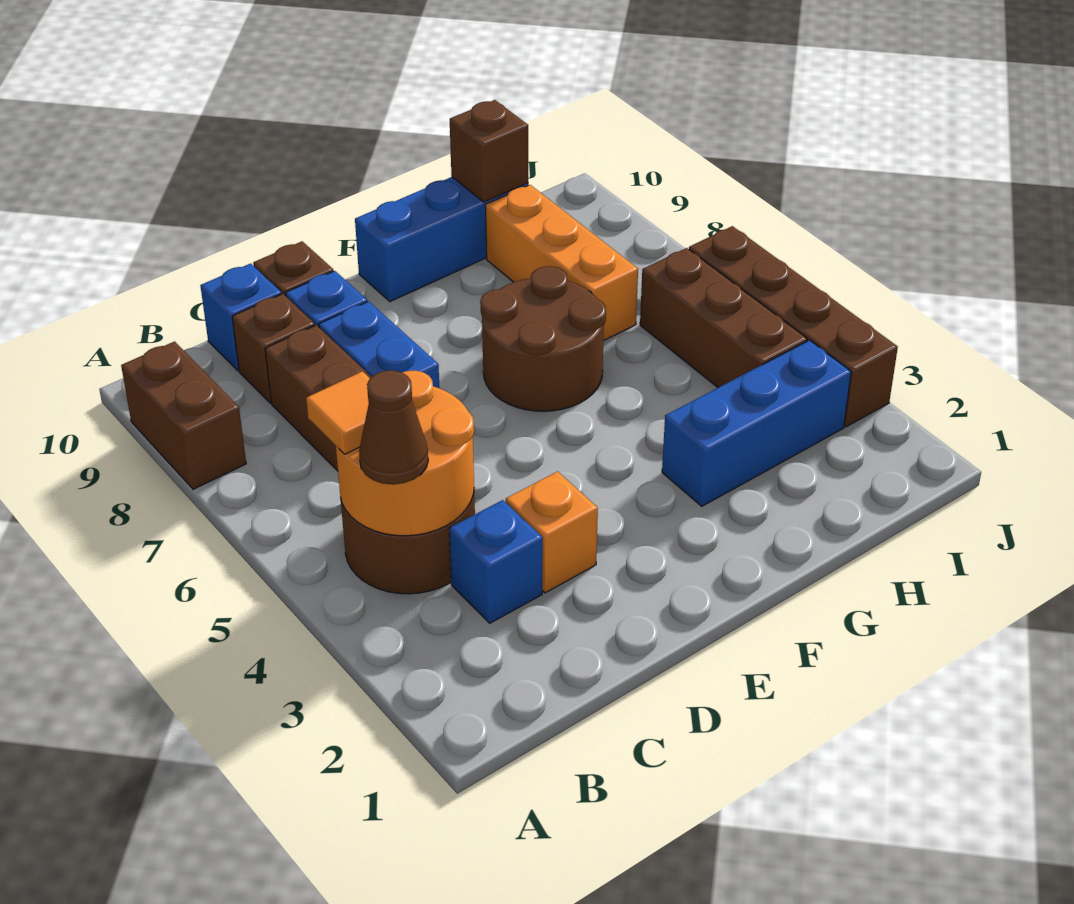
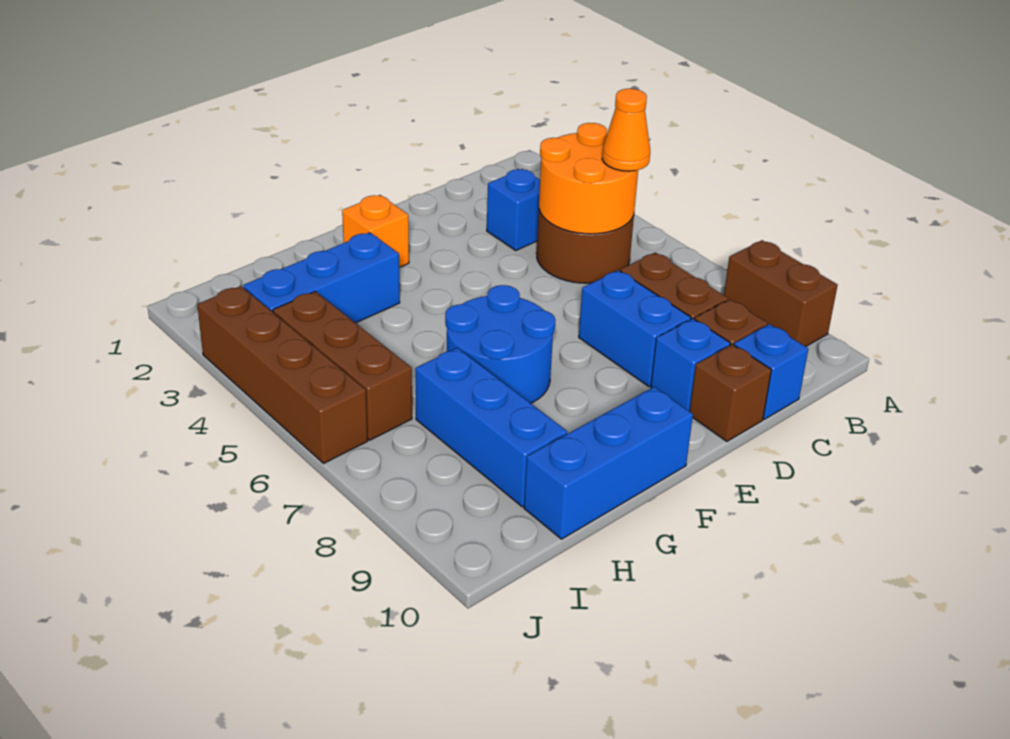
brown 1x1 cone [359,371,428,485] -> none
orange 1x1 tile [306,371,370,454] -> orange 1x1 cone [602,89,650,171]
orange 1x1 brick [506,471,598,593] -> orange 1x1 brick moved to [342,195,409,267]
brown 2x2 round brick [480,266,606,411] -> blue 2x2 round brick [445,285,555,403]
orange 1x3 brick [485,185,638,341] -> blue 1x3 brick [415,348,567,507]
brown 1x1 brick [450,100,528,202] -> none

